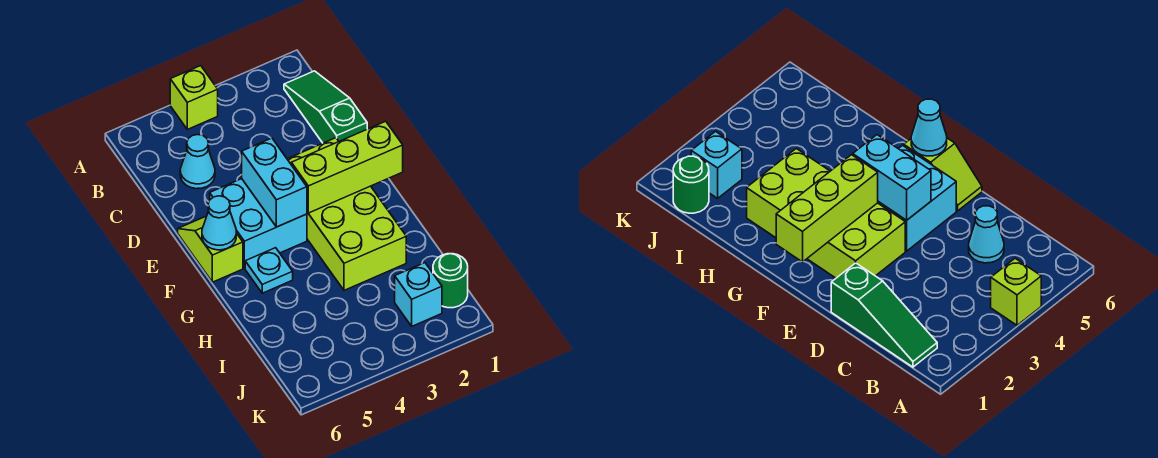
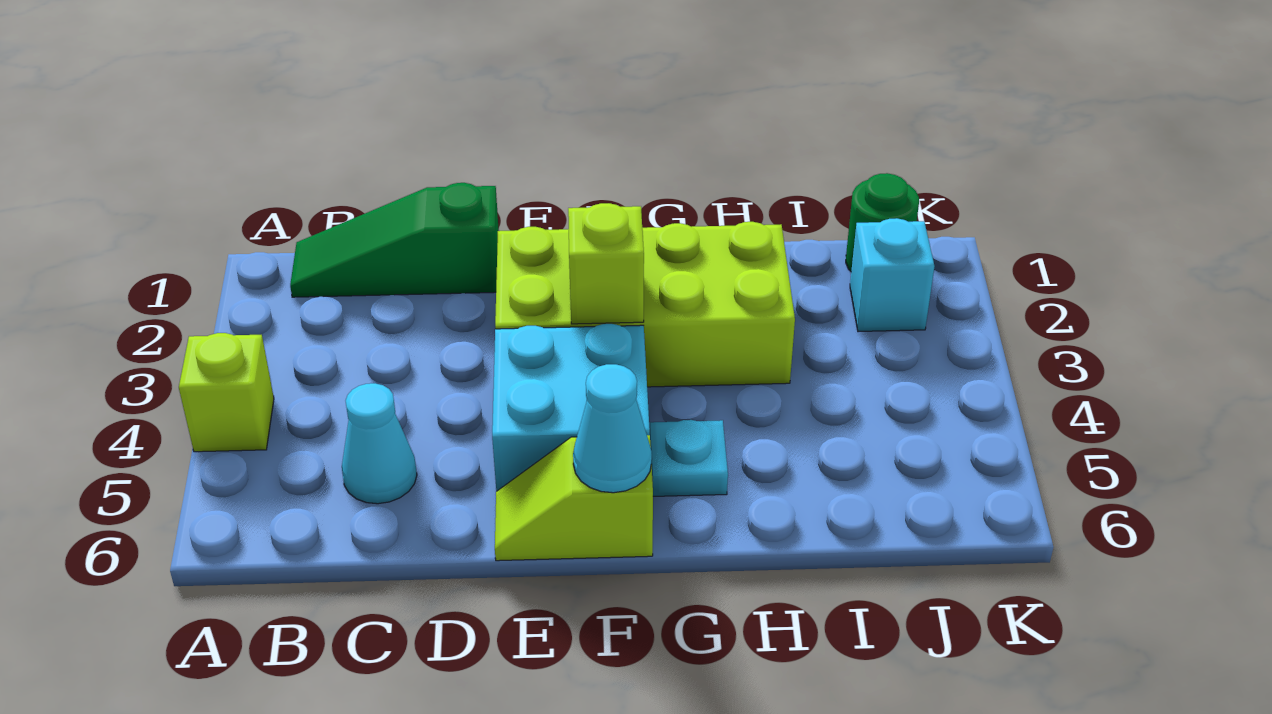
cyan 1x2 brick [242,138,307,227] -> none
lime 1x3 brick [291,121,403,213] -> lime 1x1 brick [568,203,644,324]

